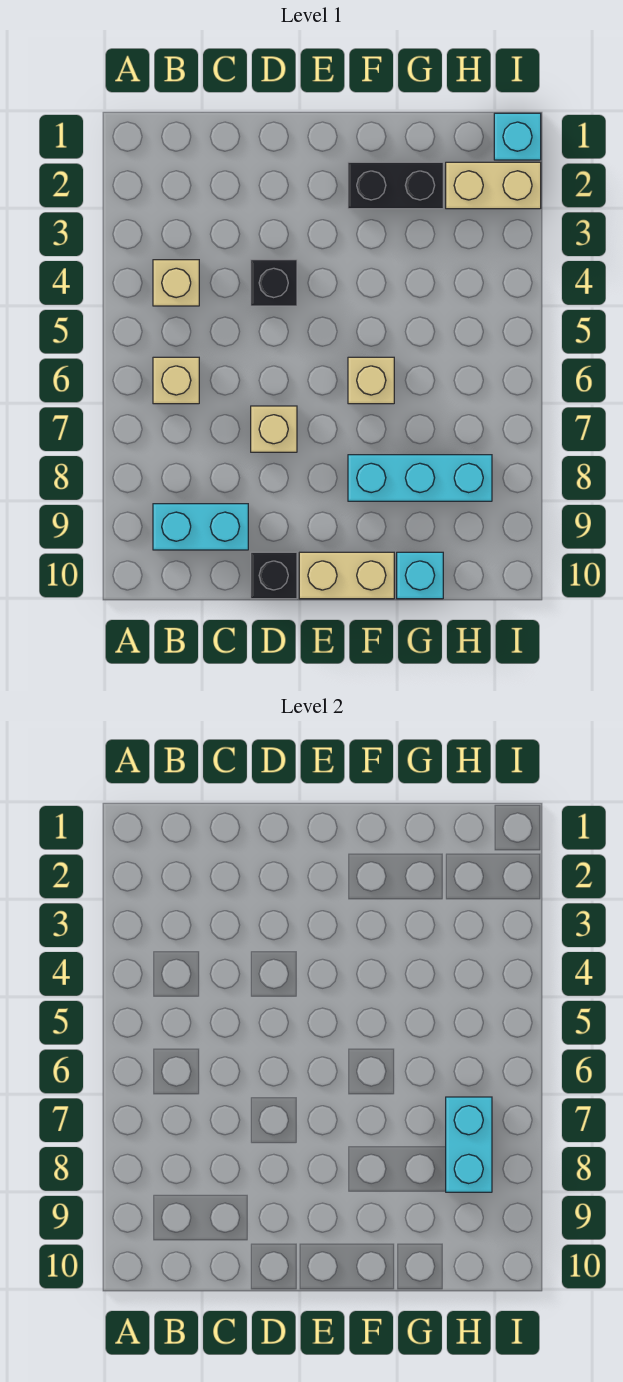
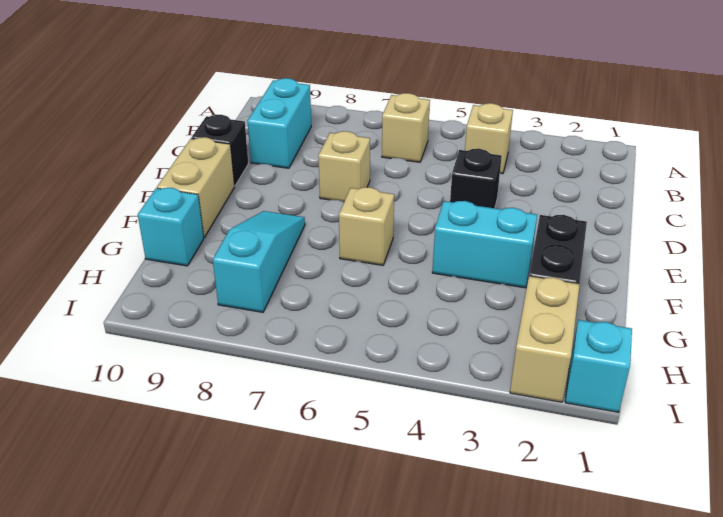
cyan 1x3 brick [348,455,492,501] -> cyan 1x3 slope [213,211,305,312]
cyan 1x2 brick [446,1097,492,1192] -> cyan 1x2 brick moved to [432,201,537,288]

